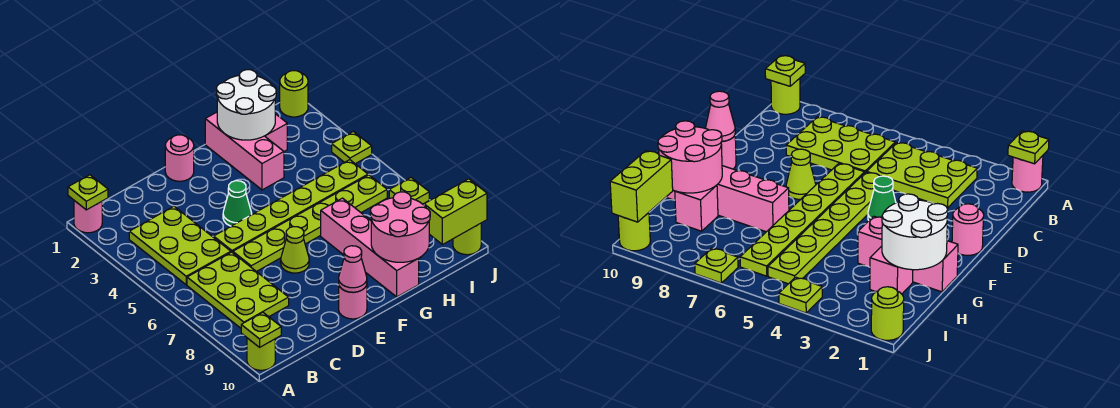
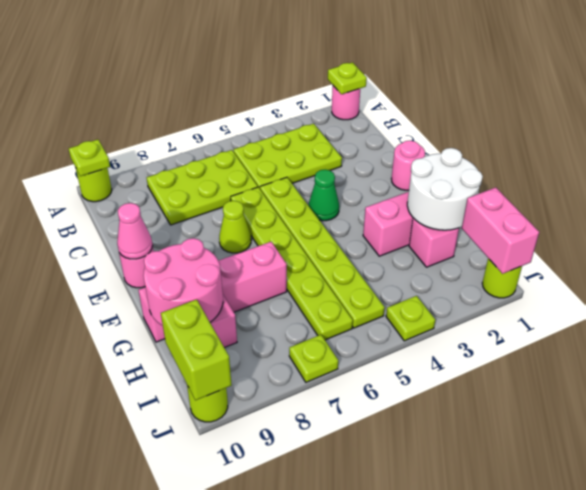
none -> pink 1x2 brick [462,187,539,274]

